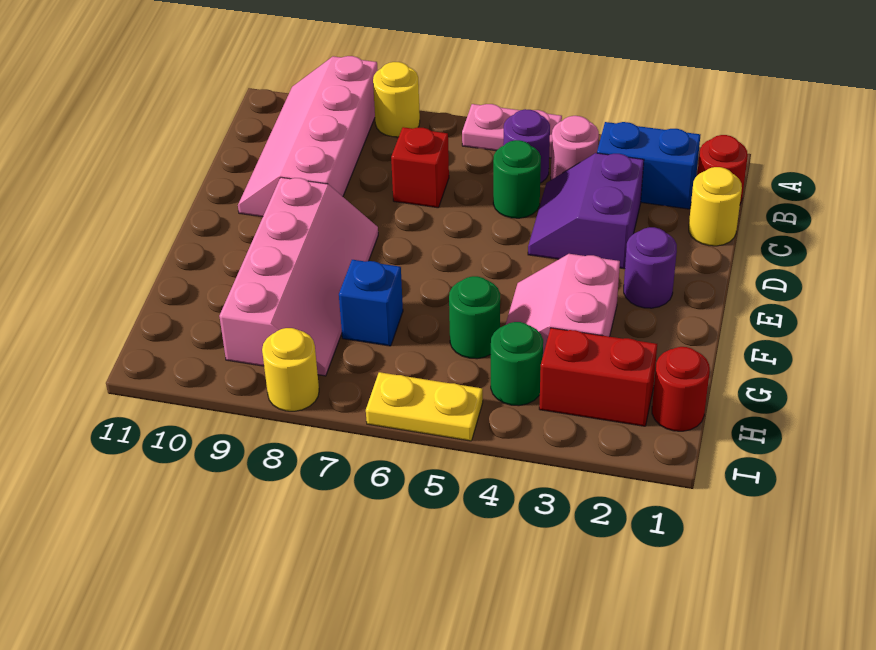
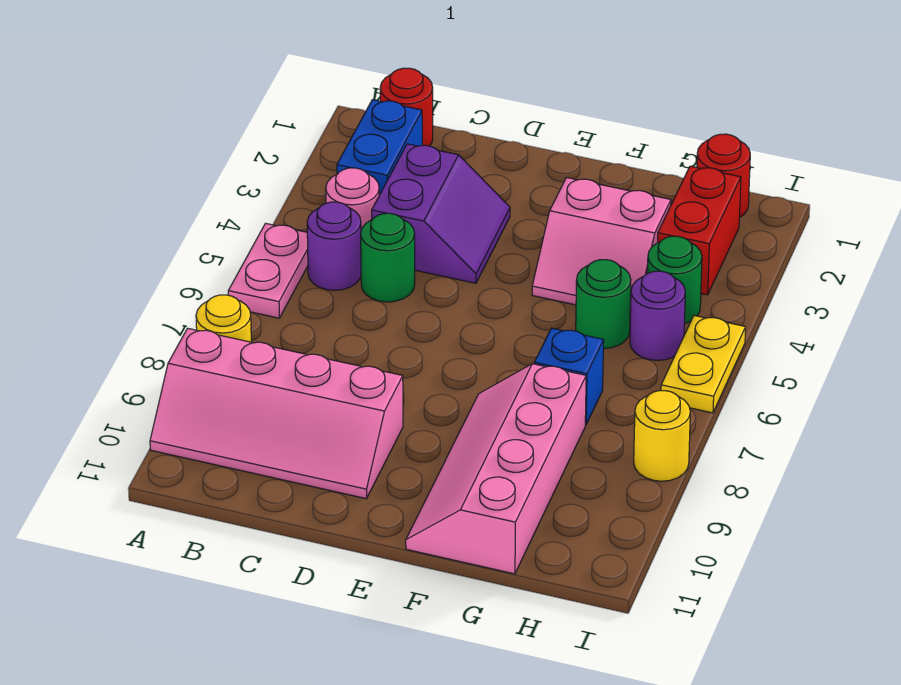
yellow 1x1 round brick [689,167,742,246] -> none
purple 2x2 slope [528,153,644,269] -> purple 2x2 slope turned to [372,144,510,283]
red 1x1 brick [391,127,449,208] -> none
purple 1x1 round brick [624,227,677,308] -> purple 1x1 round brick moved to [630,271,685,360]
pink 2x4 slope [219,177,378,376] -> pink 2x4 slope turned to [406,364,586,574]

